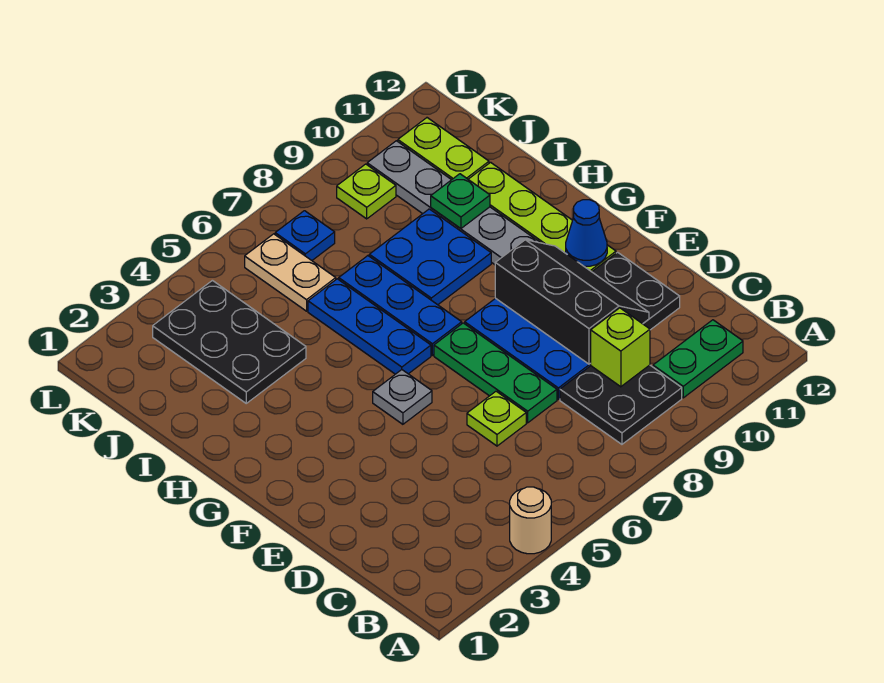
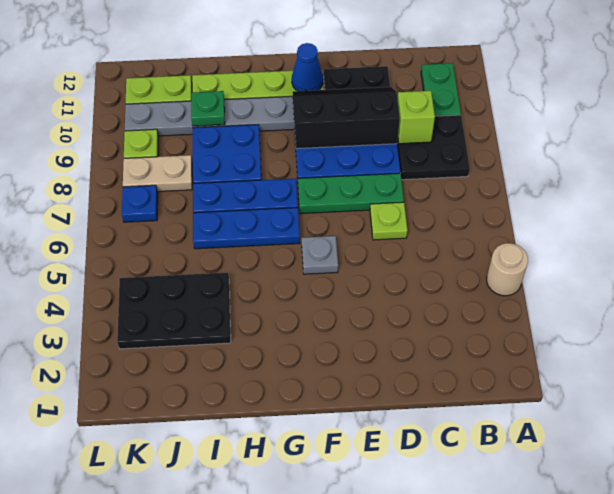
tan 1x2 plate [245,234,336,311] -> tan 1x2 plate moved to [123,155,192,192]

